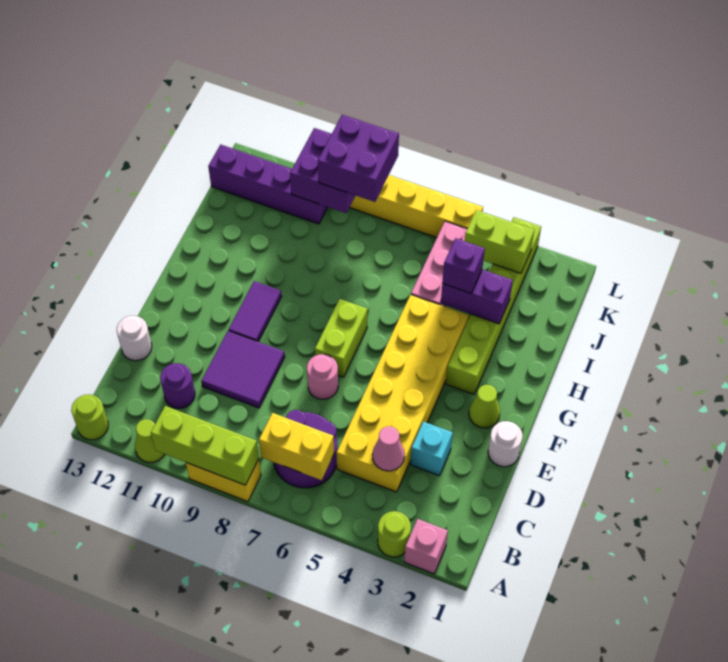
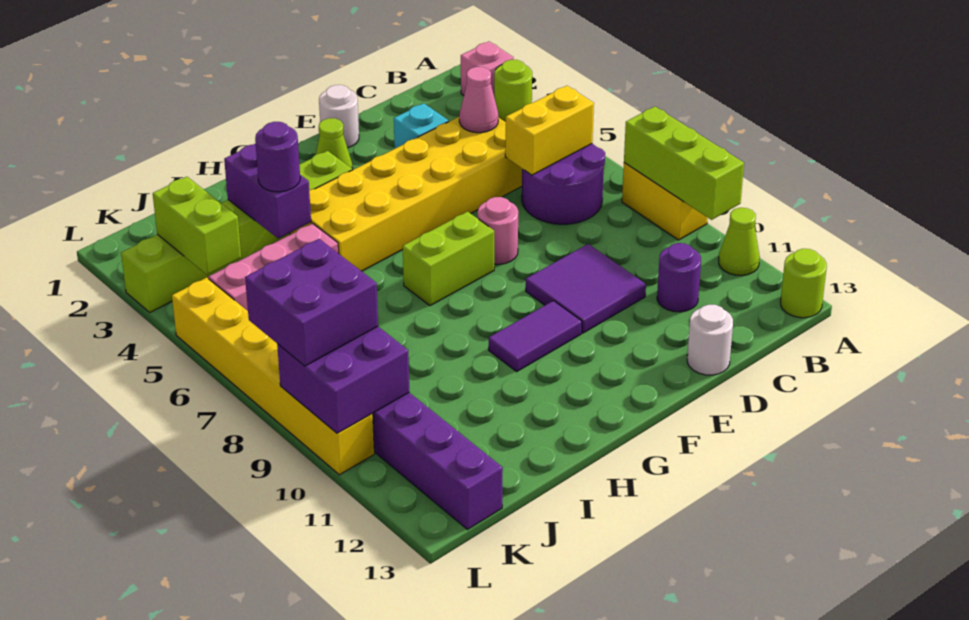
yellow 1x2 brick [259,413,334,480] -> yellow 1x2 brick turned to [505,86,594,175]
purple 1x1 brick [442,238,485,293] -> purple 1x1 round brick [255,122,300,192]

